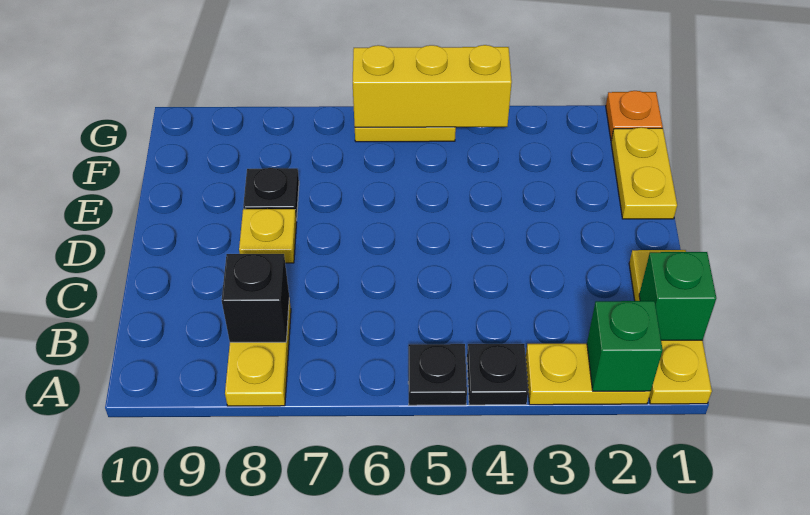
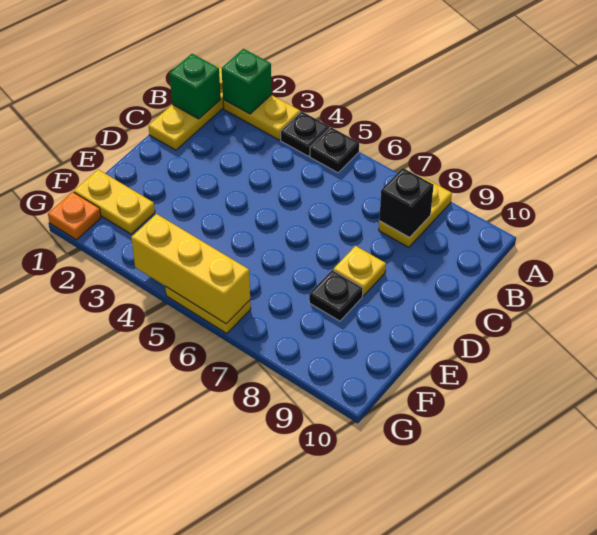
yellow 1x2 plate [611,127,677,219] -> yellow 1x2 plate turned to [74,170,155,234]

